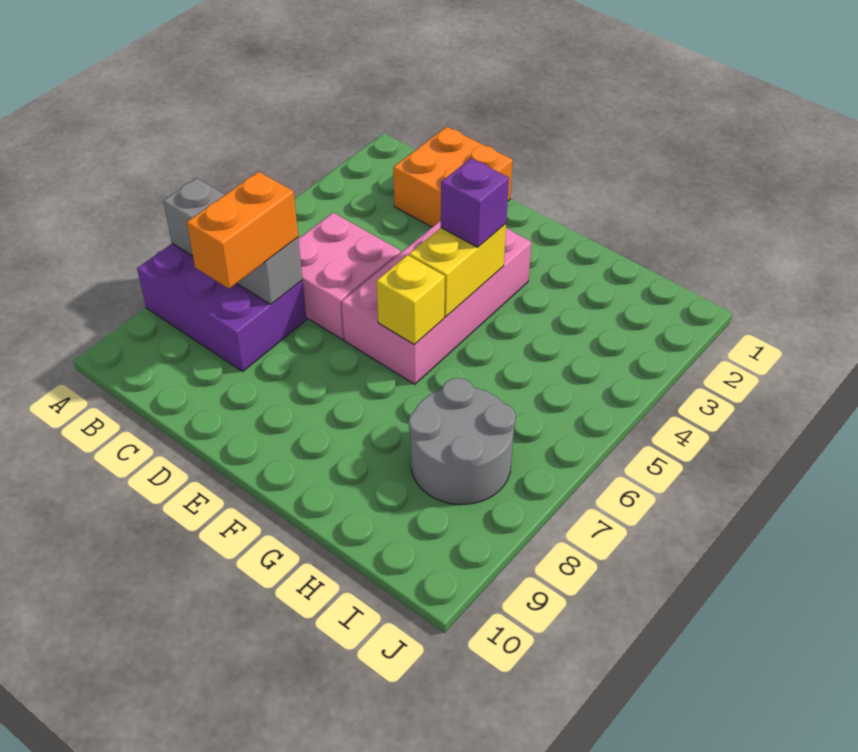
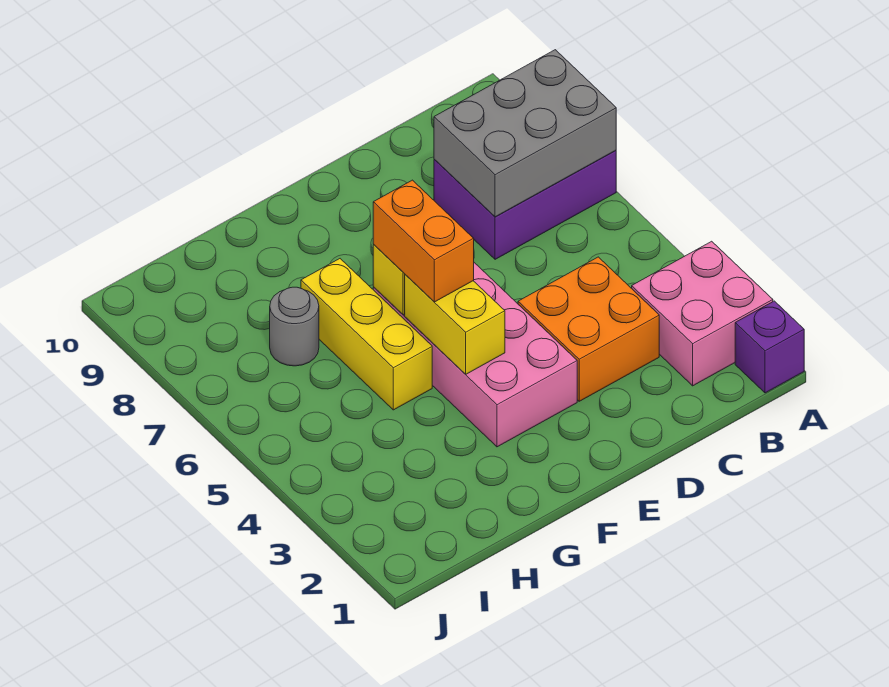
grey 1x3 brick [163,178,303,304] -> grey 2x3 brick [434,50,616,217]
orange 2x2 brick [393,127,513,227] -> orange 2x2 brick moved to [518,257,659,401]
pink 2x2 brick [298,213,401,340] -> pink 2x2 brick moved to [632,241,773,386]
orange 1x2 brick [187,172,298,289] -> orange 1x2 brick moved to [373,180,474,302]
purple 1x1 brick [441,158,509,247] -> purple 1x1 brick moved to [735,301,804,393]
none -> yellow 1x3 brick [301,259,432,410]
grey 2x2 round brick [409,378,516,505] -> grey 1x1 round brick [270,287,319,366]

